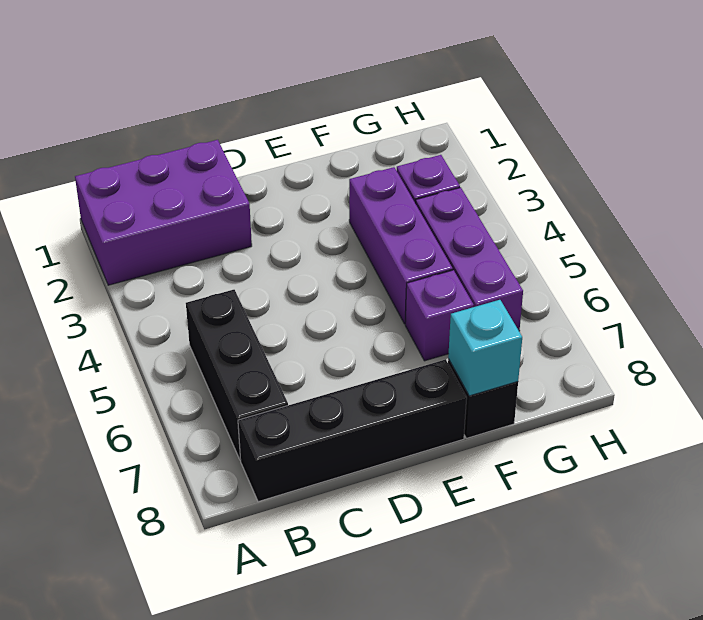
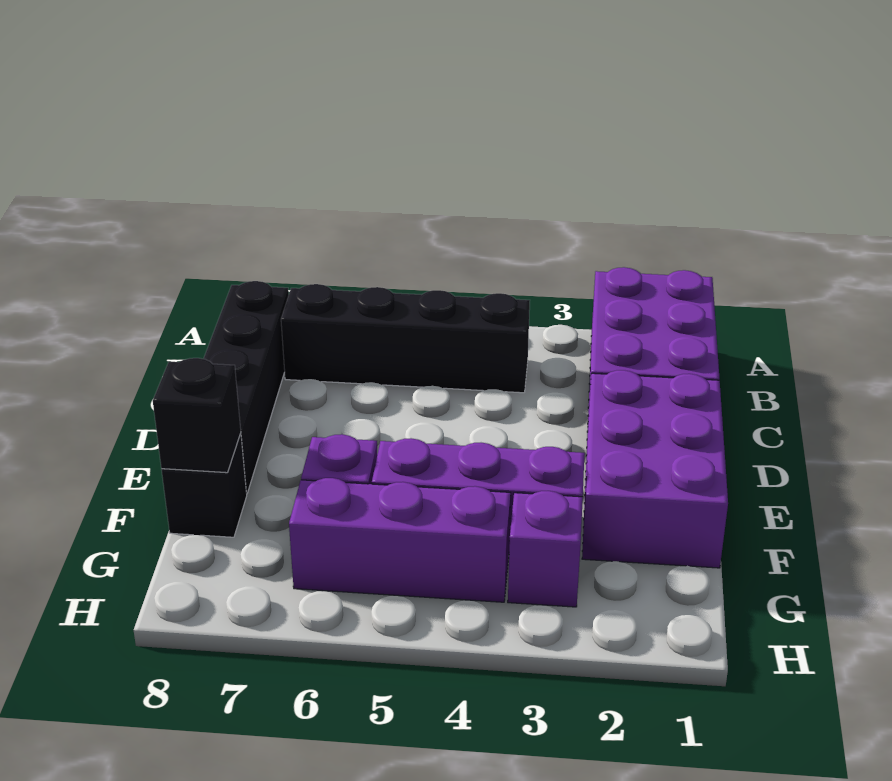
black 1x3 brick [186,290,288,460] -> black 1x4 brick [281,284,530,393]
none -> purple 2x3 brick [582,370,728,568]
cyan 1x1 brick [448,300,522,396] -> black 1x1 brick [153,358,241,473]

